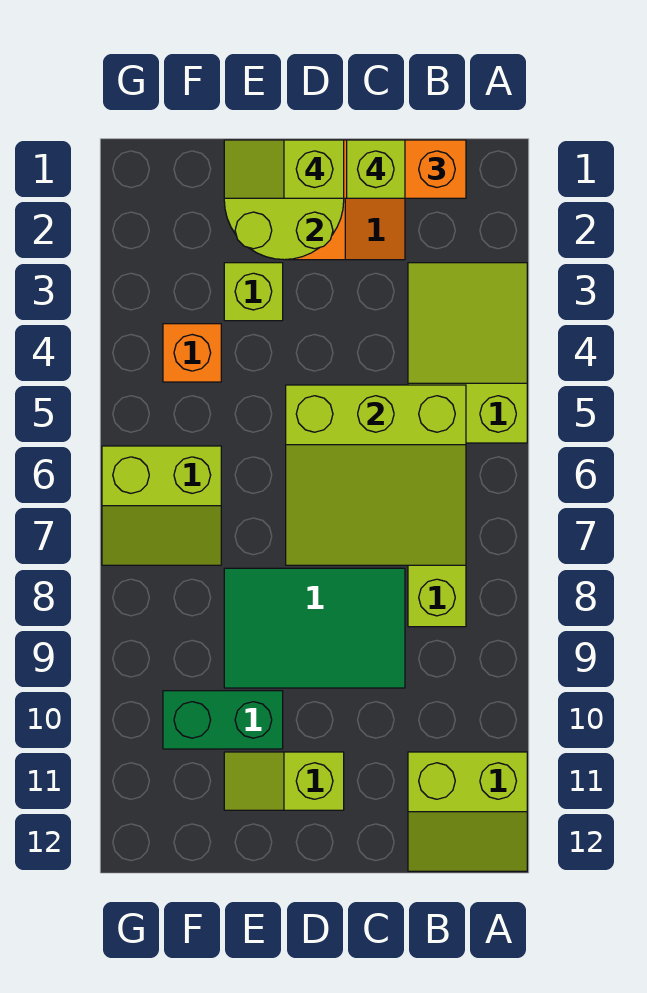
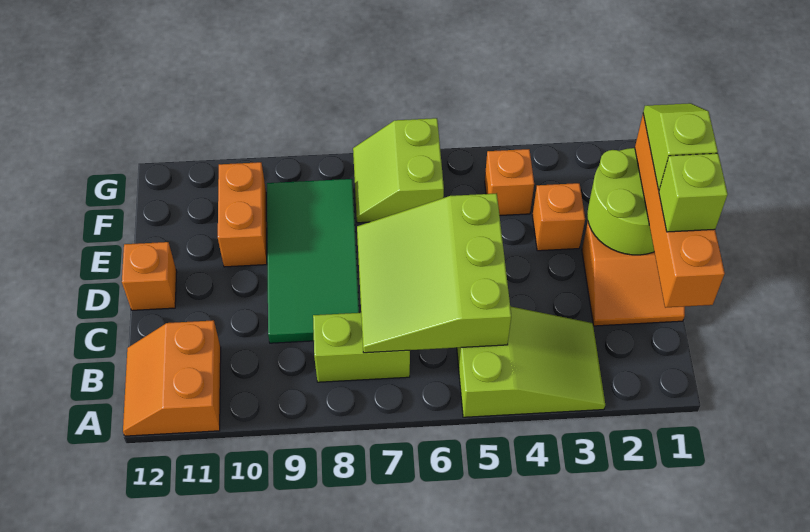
lime 2x2 slope [408,752,527,871] -> orange 2x2 slope [123,320,221,436]
green 2x3 tile [224,568,405,688] -> green 2x4 tile [267,179,359,343]
lime 1x2 slope [224,752,344,810] -> none
none -> orange 1x1 brick [122,242,177,310]
lime 1x1 brick [224,263,283,321] -> orange 1x1 brick [532,183,585,251]
green 1x2 brick [163,691,283,749] -> orange 1x2 brick [218,162,267,267]

